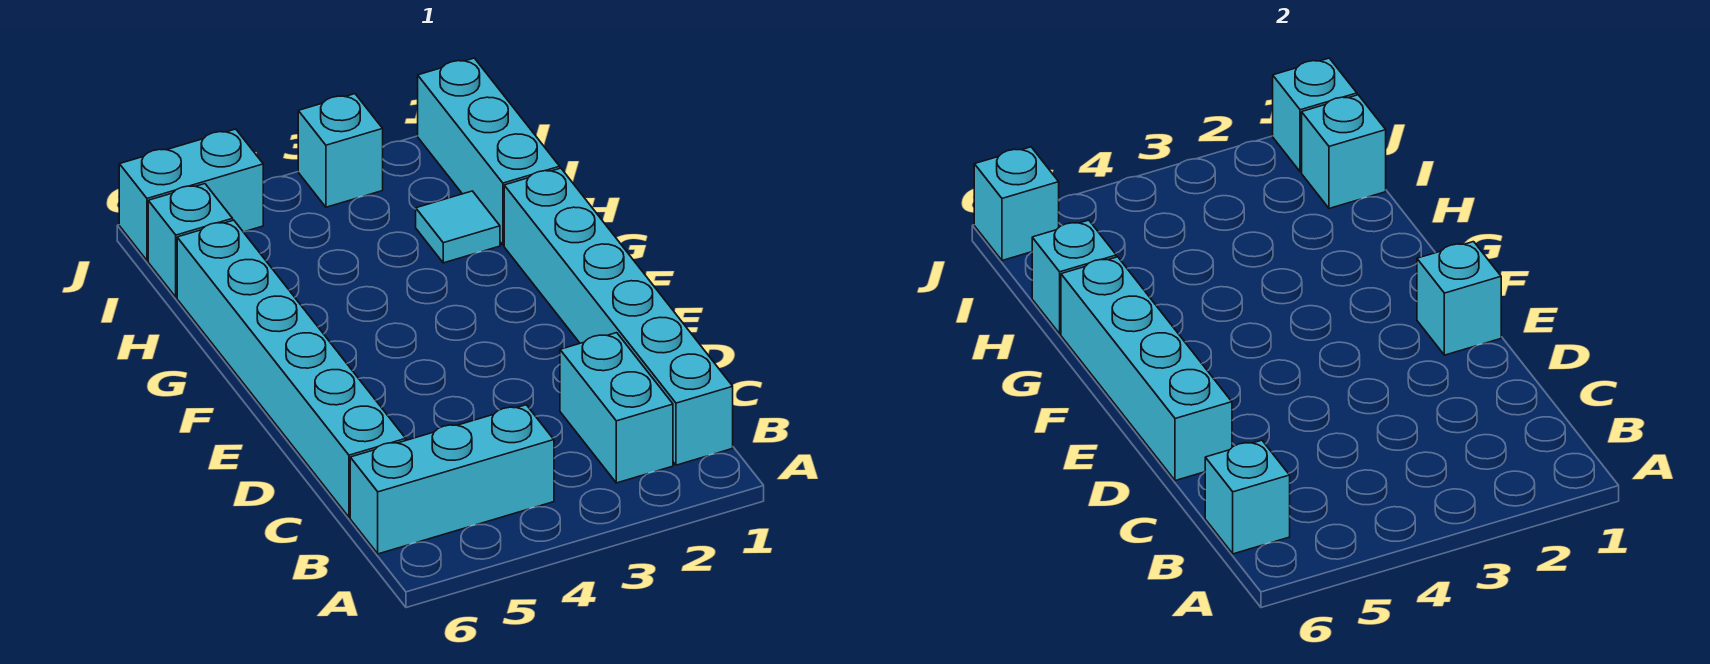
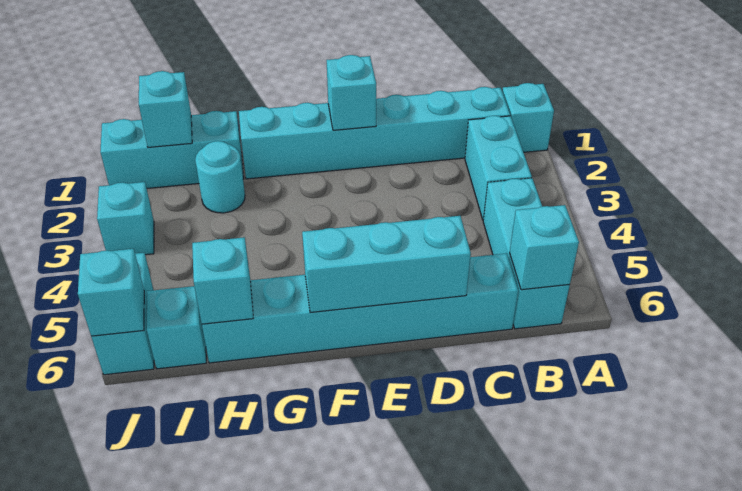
cyan 1x2 brick [560,333,673,483] -> cyan 1x2 brick turned to [465,116,532,220]
cyan 1x4 brick [1061,257,1232,481] -> cyan 1x3 brick [302,216,471,312]
cyan 1x1 tile [416,191,500,263] -> cyan 1x1 round brick [195,141,245,213]
cyan 1x1 brick [1273,58,1357,172] -> cyan 1x1 brick moved to [502,83,554,152]

